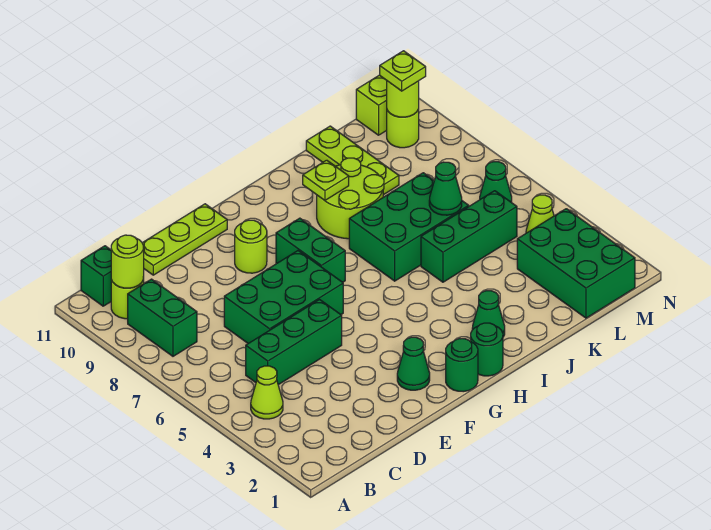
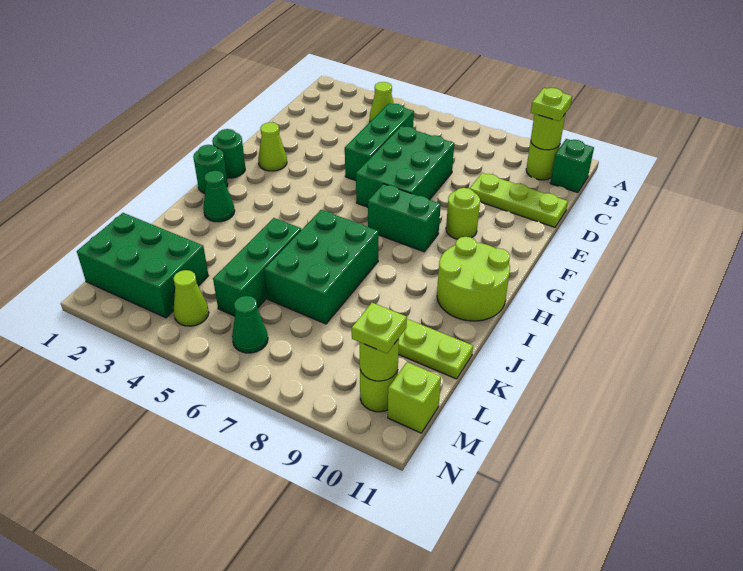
green 1x2 brick [128,279,197,356] -> none
lime 1x3 plate [142,204,227,275] -> lime 1x3 plate turned to [470,173,568,227]
green 1x1 cone [397,337,430,390] -> lime 1x1 cone [258,122,287,171]
lime 2x2 round brick [317,158,384,239] -> lime 2x2 round brick moved to [437,237,510,321]
lime 1x1 plate [303,160,349,200] -> lime 1x1 plate moved to [531,88,572,121]
green 1x1 cone [429,162,462,215] -> none

